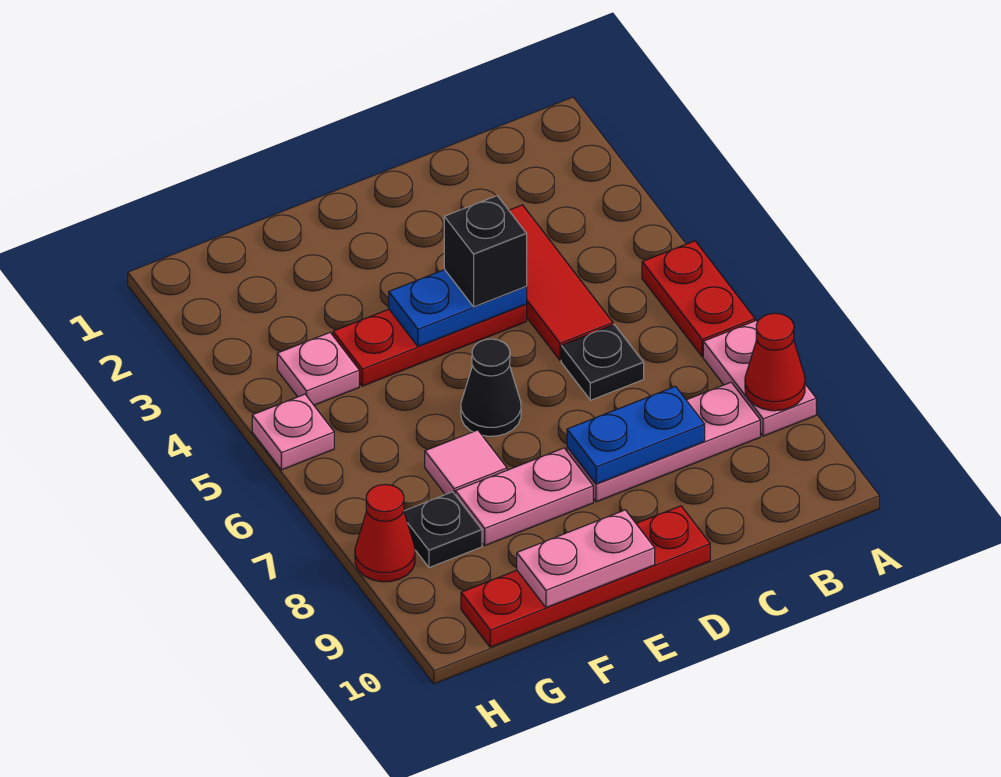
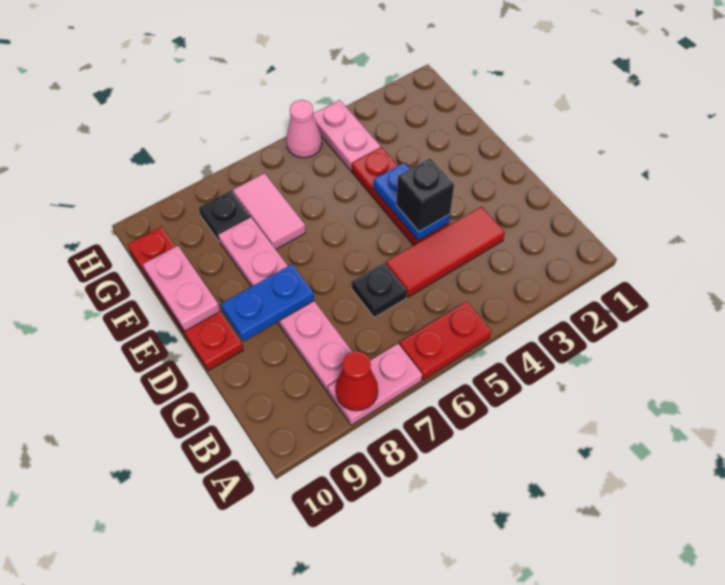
blue 1x2 plate [567,386,705,484] -> blue 1x2 plate turned to [221,264,314,341]
black 1x1 cone [461,339,521,436] -> none
pink 1x1 tile [425,430,507,495] -> pink 1x2 tile [233,173,306,249]
pink 1x1 plate [277,333,359,405] -> pink 1x2 plate [313,100,381,171]
pink 1x1 plate [252,394,334,470] -> pink 1x1 cone [286,100,322,158]
red 1x1 cone [355,484,415,582] -> none

